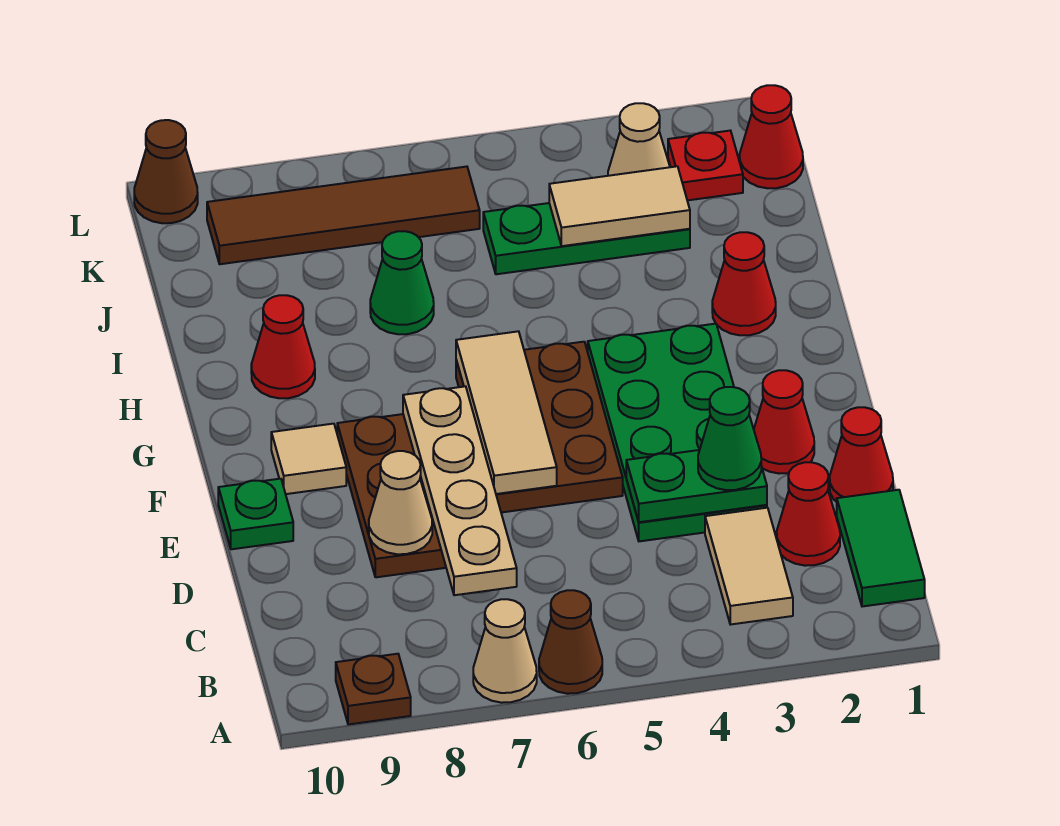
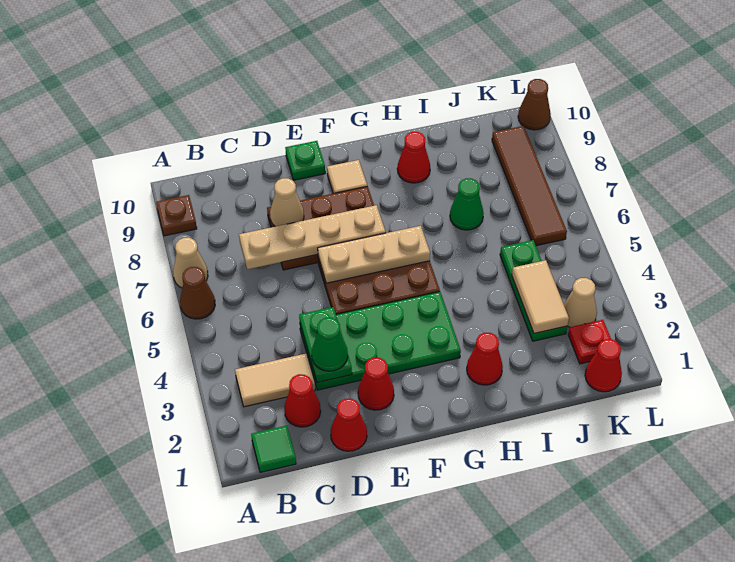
green 1x2 tile [837,490,925,607] -> green 1x1 tile [251,426,296,472]
tan 1x3 tile [456,331,557,494] -> tan 1x3 plate [318,226,430,283]

